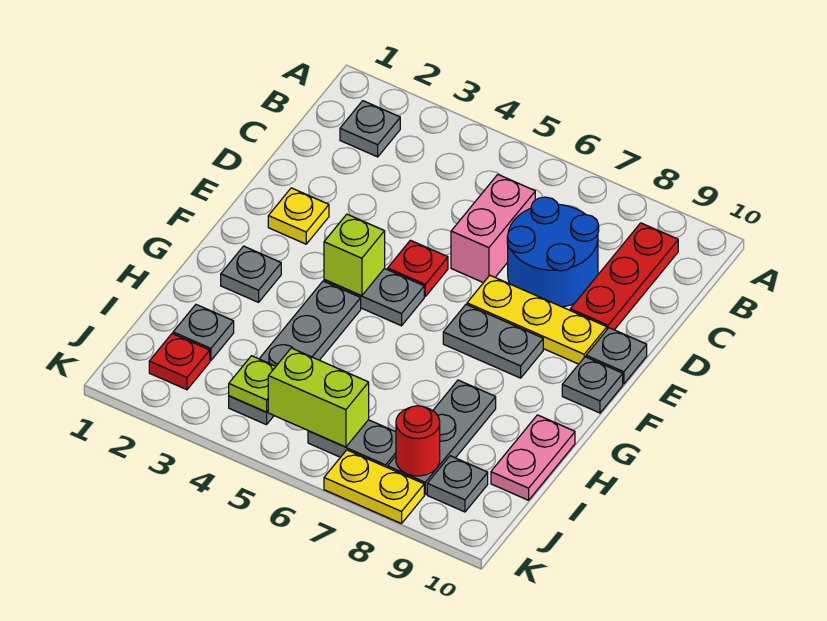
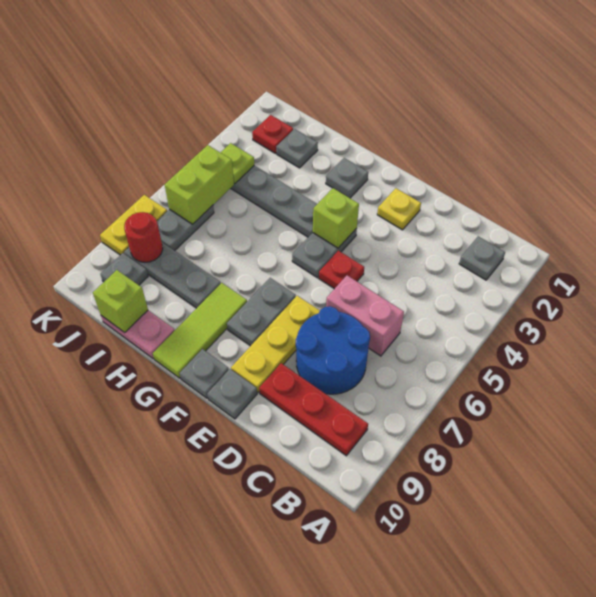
none -> lime 1x3 tile [153,283,247,378]
none -> lime 1x1 brick [93,270,148,333]

